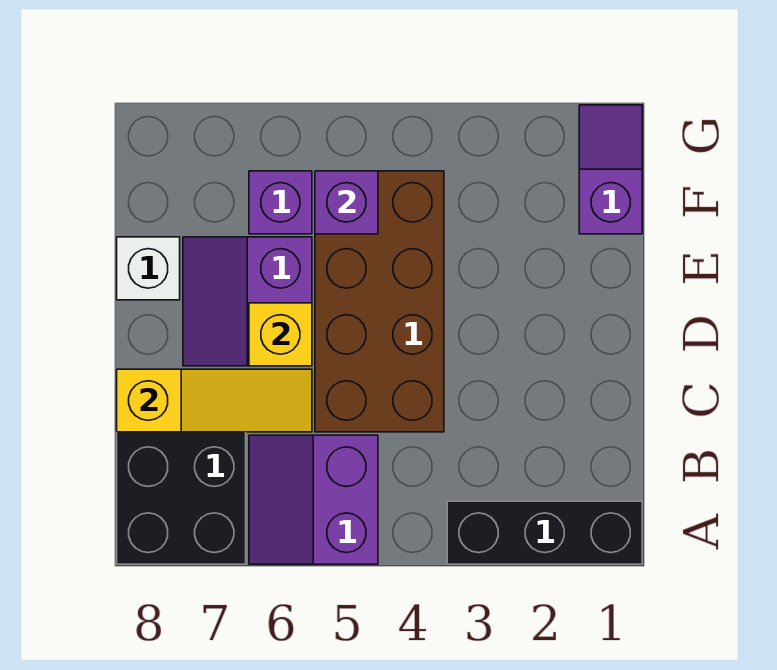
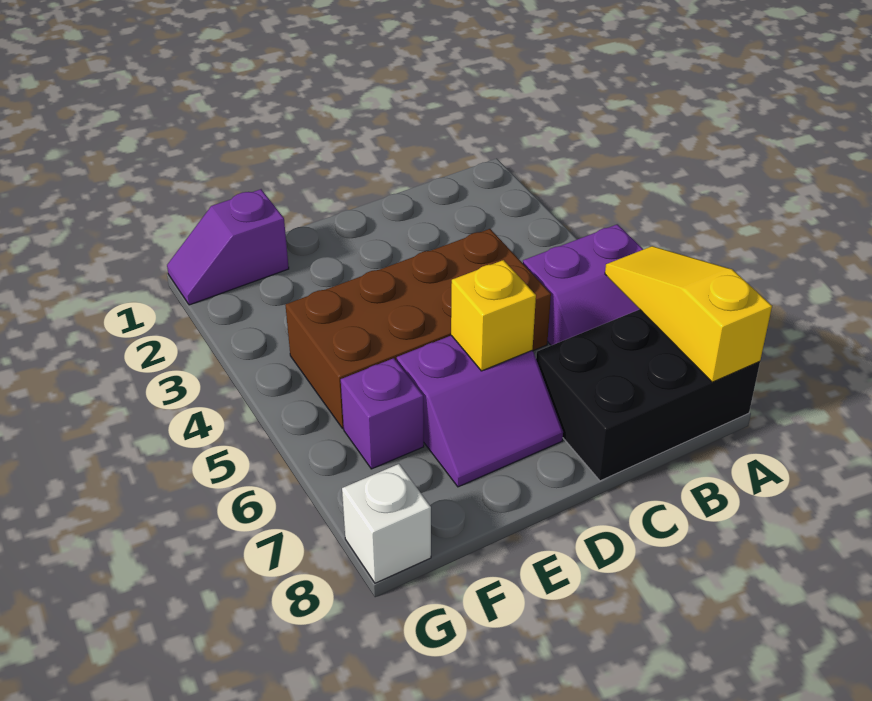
black 1x3 brick [447,501,642,564] -> none
yellow 1x3 slope [117,369,312,432] -> yellow 1x3 slope moved to [605,246,772,382]
white 1x1 brick [117,237,180,300] -> white 1x1 brick moved to [342,464,431,583]
purple 1x1 brick [315,171,378,234] -> none

